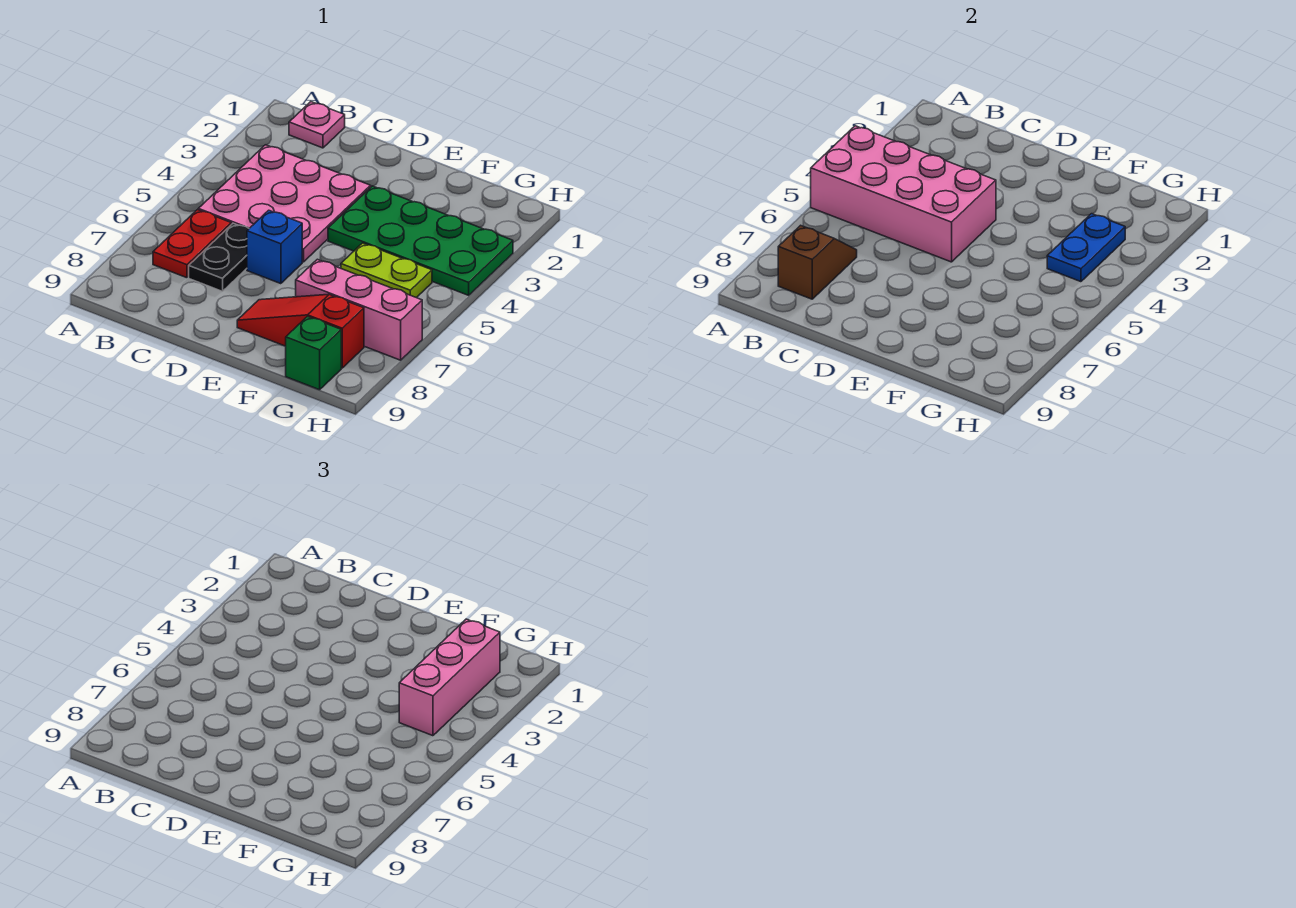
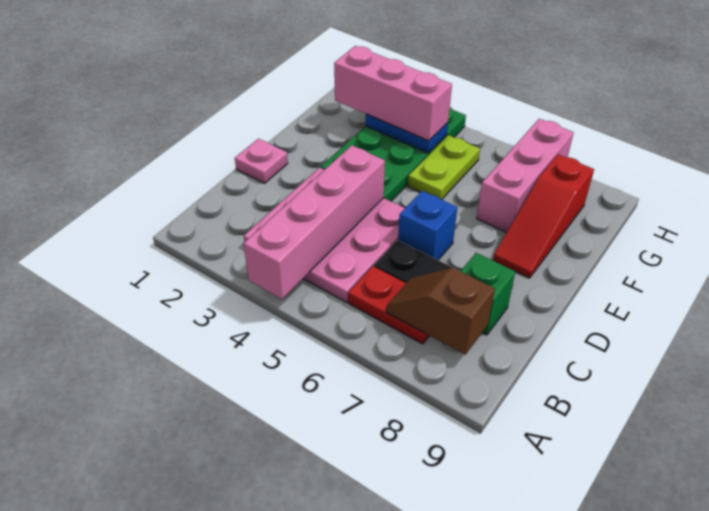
pink 2x4 brick [811,126,996,262] -> pink 1x4 brick [244,145,385,299]
pink 1x1 plate [289,102,345,148] -> pink 1x1 plate moved to [235,139,288,183]
green 1x1 brick [285,317,341,390] -> green 1x1 brick moved to [461,253,515,335]

